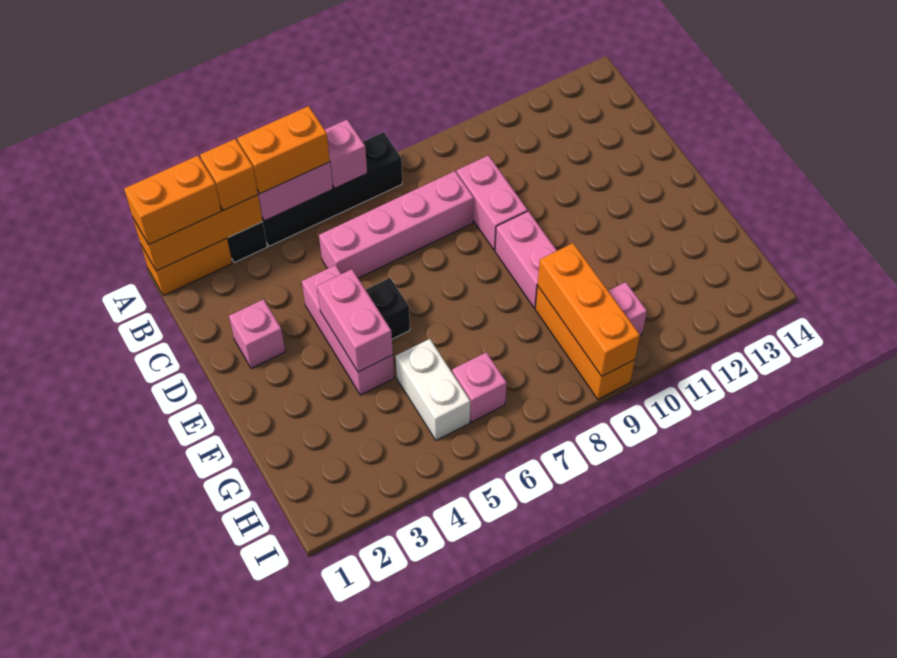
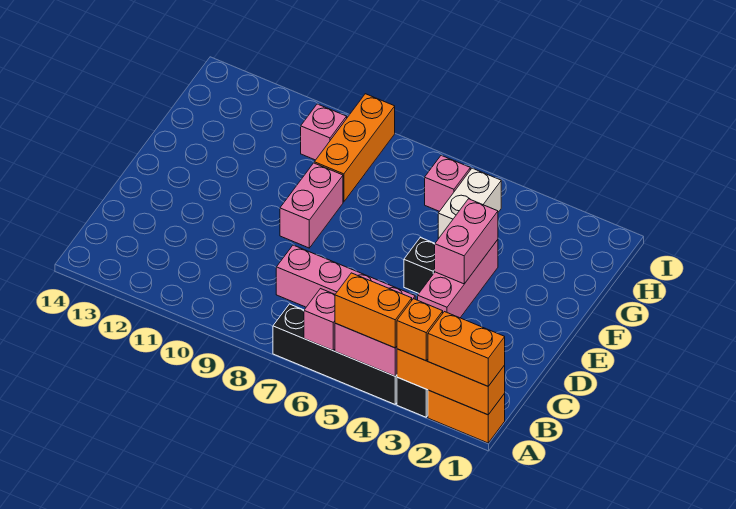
pink 1x2 brick [457,155,527,250] -> none
pink 1x1 brick [229,299,285,369] -> none
orange 1x3 brick [538,243,640,376] -> none

